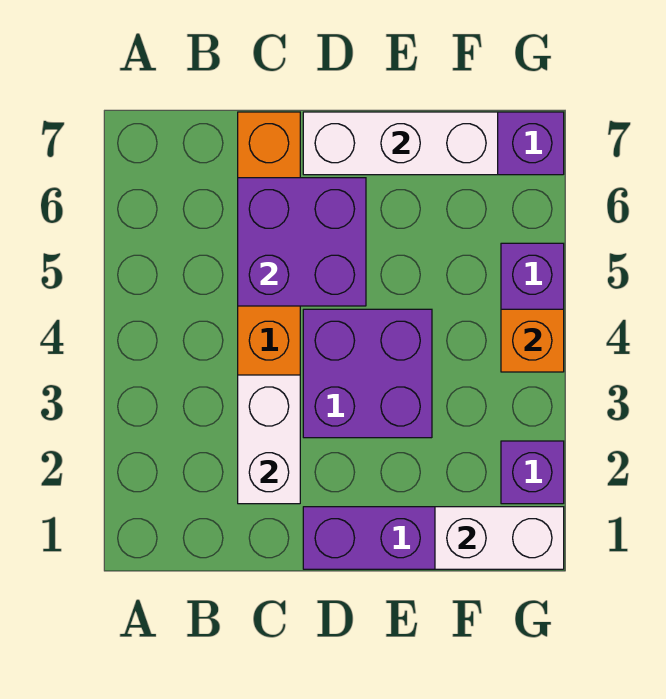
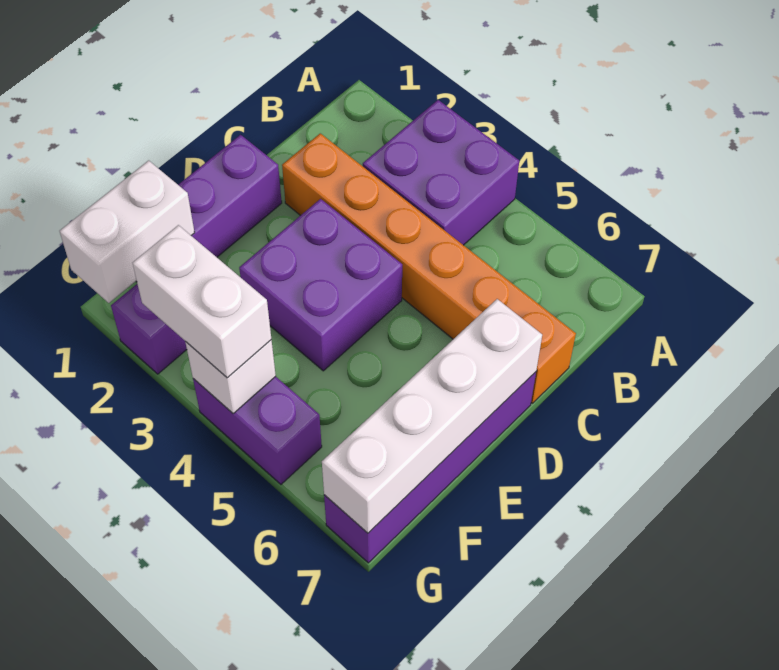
white 1x2 brick [238,375,300,504] -> white 1x2 brick moved to [132,225,271,378]
purple 2x2 brick [238,178,366,306] -> purple 2x2 brick moved to [363,100,519,245]
white 1x3 brick [303,112,498,175] -> white 1x4 brick [322,299,542,533]
orange 1x1 brick [501,309,564,372] -> white 1x1 brick [185,340,276,413]

